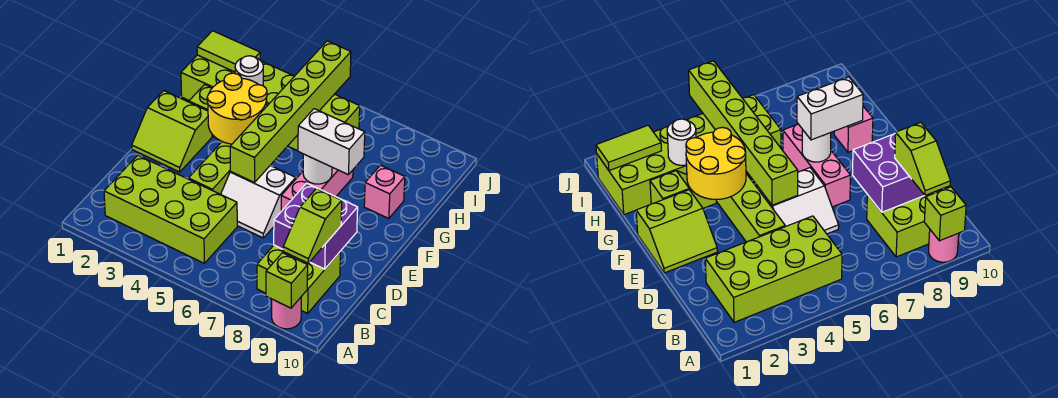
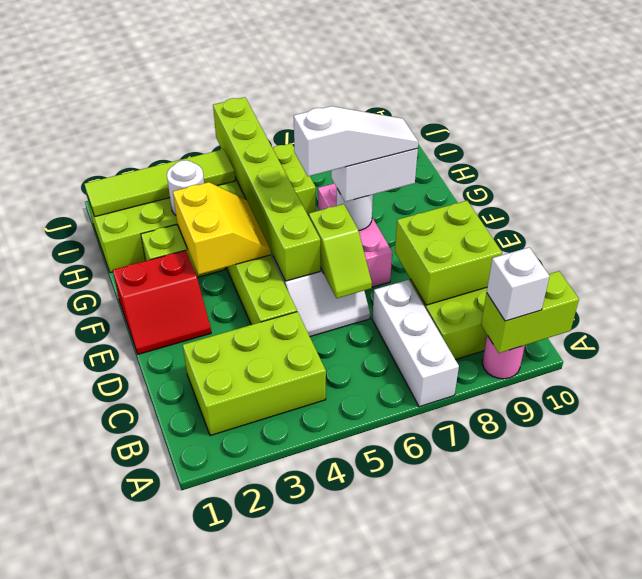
none -> white 1x3 brick [372,280,459,407]
lime 1x1 brick [266,253,308,308] -> lime 1x2 brick [481,271,579,353]
none -> white 1x1 brick [487,247,549,321]
lime 2x4 brick [104,155,237,263] -> lime 2x3 brick [183,312,326,436]
lime 1x2 slope [283,188,342,263] -> lime 1x2 slope moved to [309,204,372,298]
purple 2x2 brick [274,183,358,269] -> lime 2x2 brick [395,201,502,305]
lime 2x2 slope [132,91,212,172] -> red 2x2 slope [113,250,211,354]
yellow 2x2 round brick [207,73,267,144] -> yellow 2x2 slope [173,182,271,275]
none -> white 1x3 slope [294,106,418,176]
pink 1x1 brick [364,165,405,218] -> none
lime 1x2 tile [197,31,260,72] -> lime 1x4 tile [85,149,235,217]

